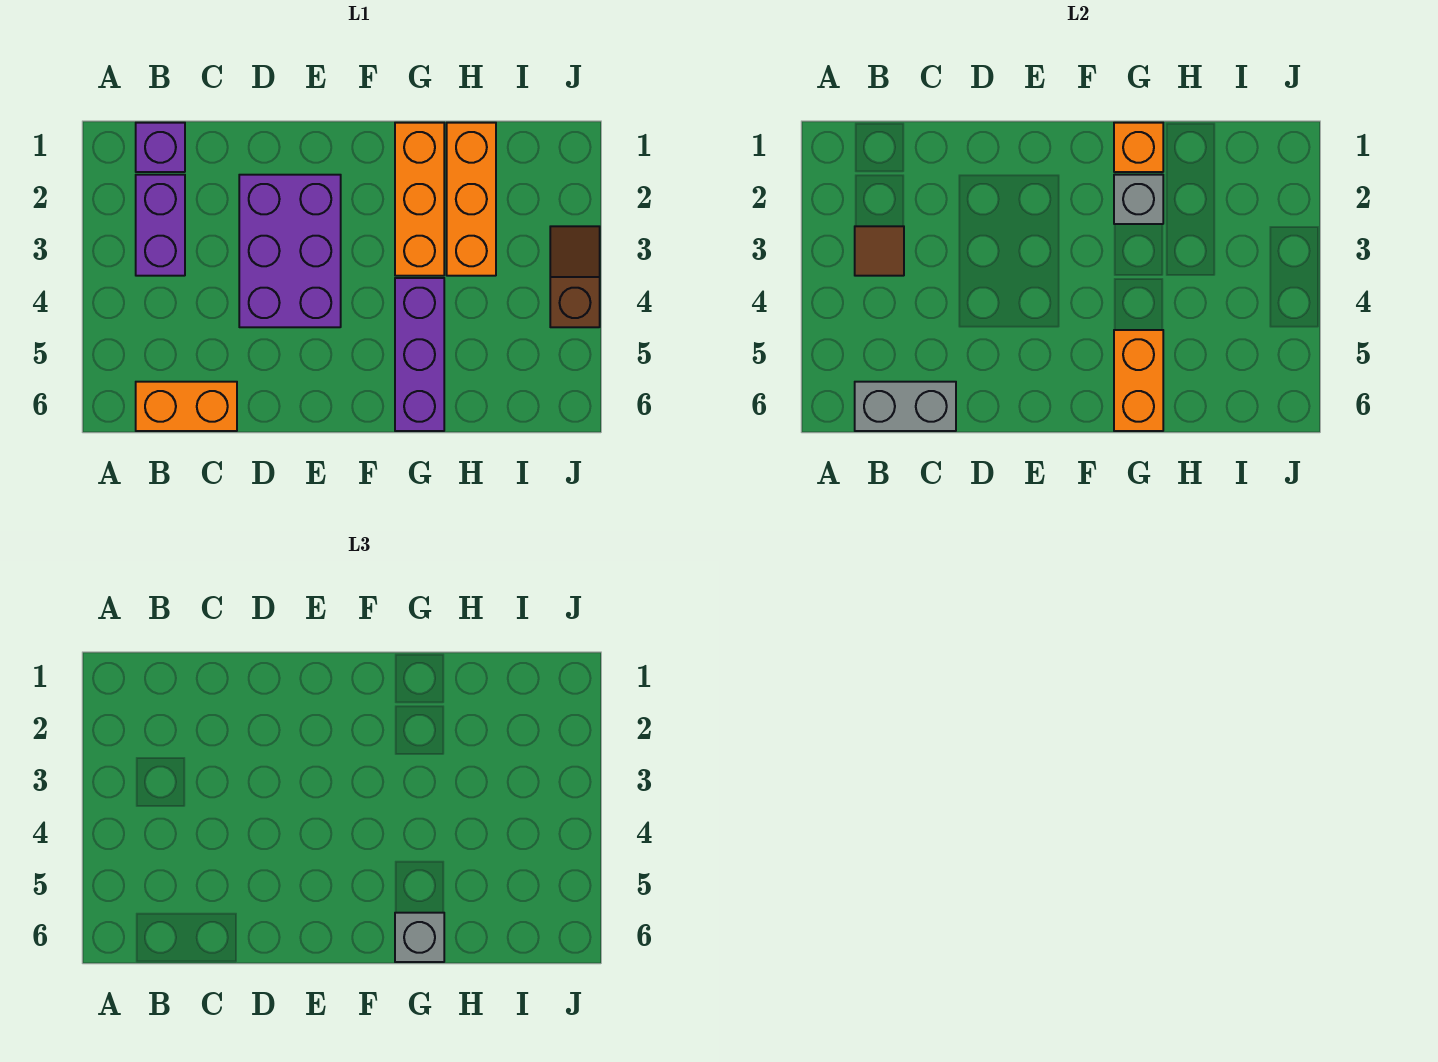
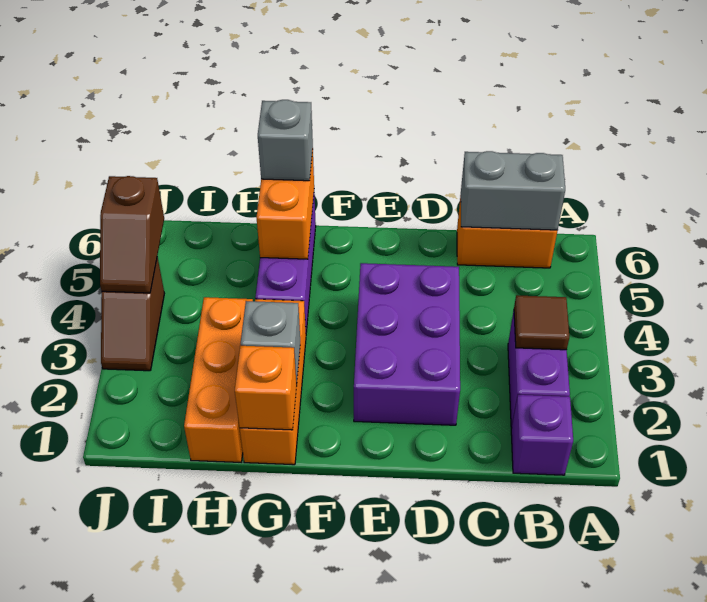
none -> brown 1x2 slope [100,176,164,293]

